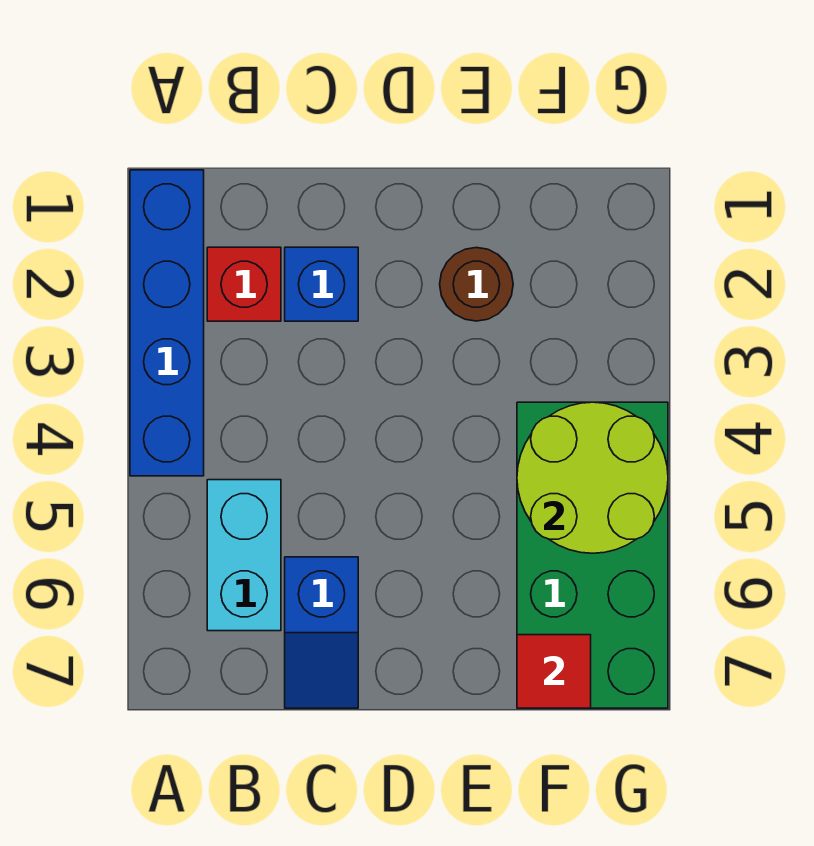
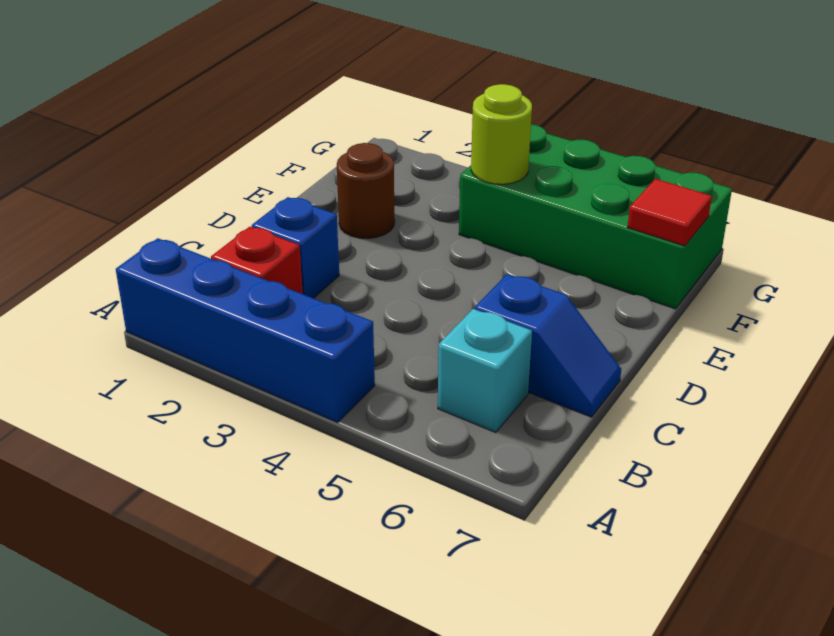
cyan 1x2 brick [207,480,281,631] -> cyan 1x1 brick [438,309,532,432]
lime 2x2 round brick [517,402,668,553] -> lime 1x1 round brick [471,84,532,184]

